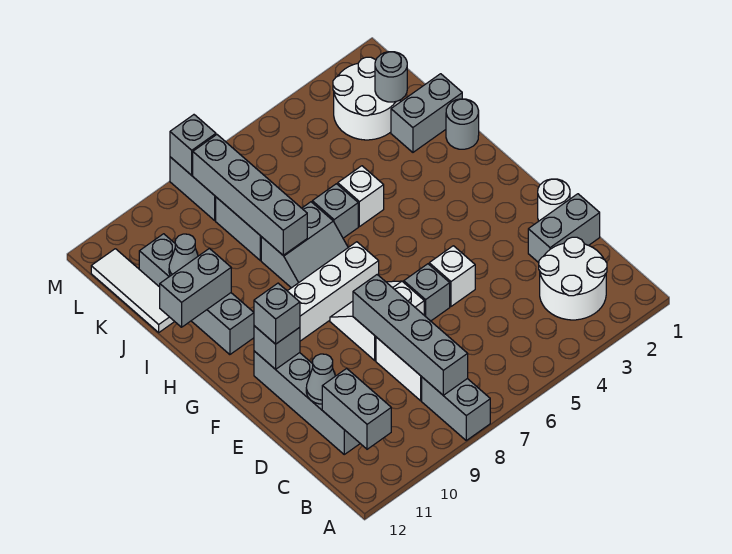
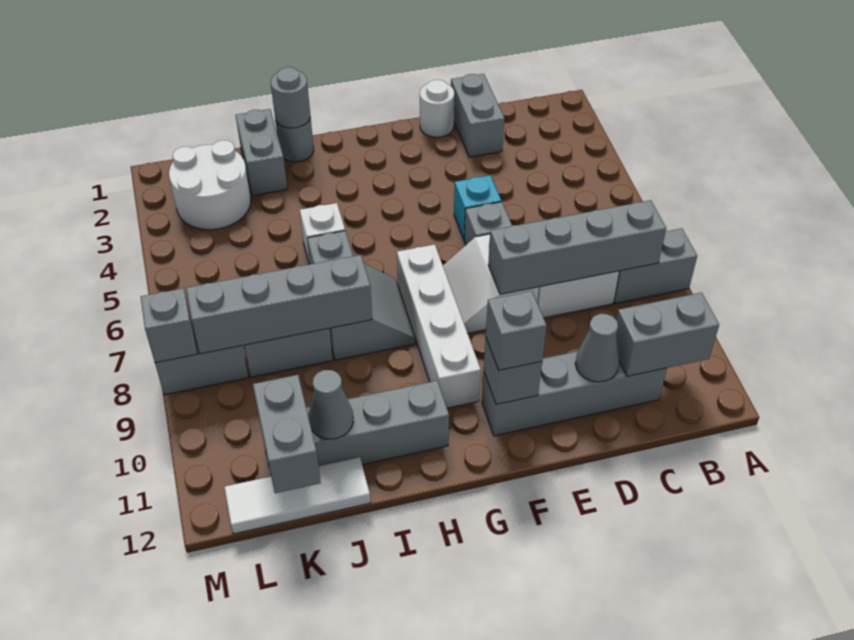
white 2x2 round brick [539,237,607,320] -> none
white 1x1 brick [429,246,475,306] -> cyan 1x1 brick [454,175,501,239]
grey 1x2 brick [160,248,231,327] -> grey 1x2 brick moved to [253,375,321,493]
grey 1x1 round brick [375,52,407,102] -> grey 1x1 round brick moved to [271,67,310,128]

